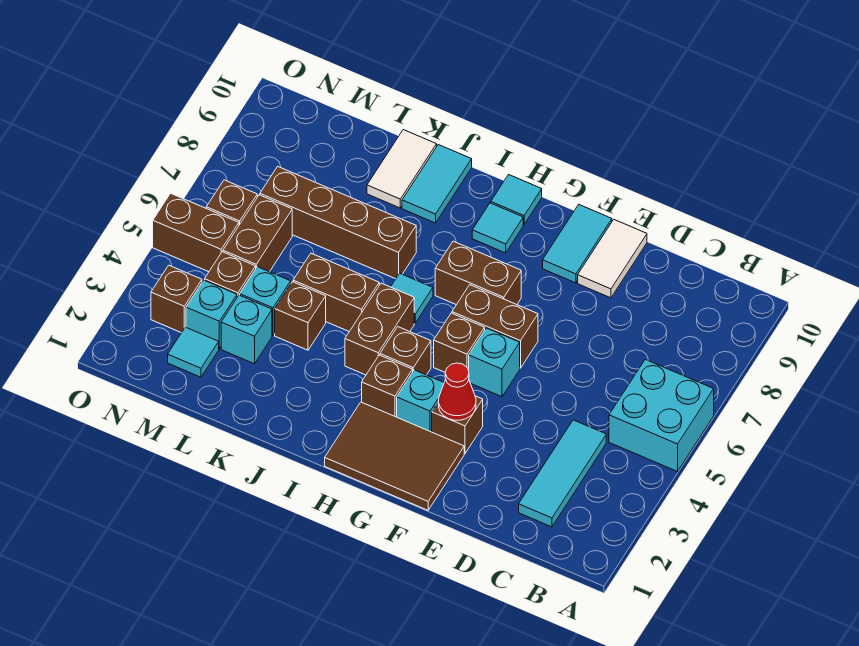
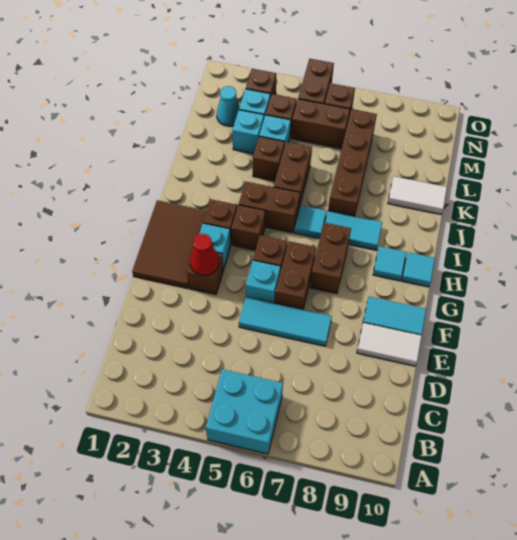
cyan 1x3 tile [519,420,606,527] -> cyan 1x3 tile moved to [239,297,332,346]
cyan 1x2 tile [402,145,472,223] -> cyan 1x2 tile moved to [325,211,382,250]
cyan 1x1 tile [168,327,219,377] -> cyan 1x1 cone [217,86,240,126]

